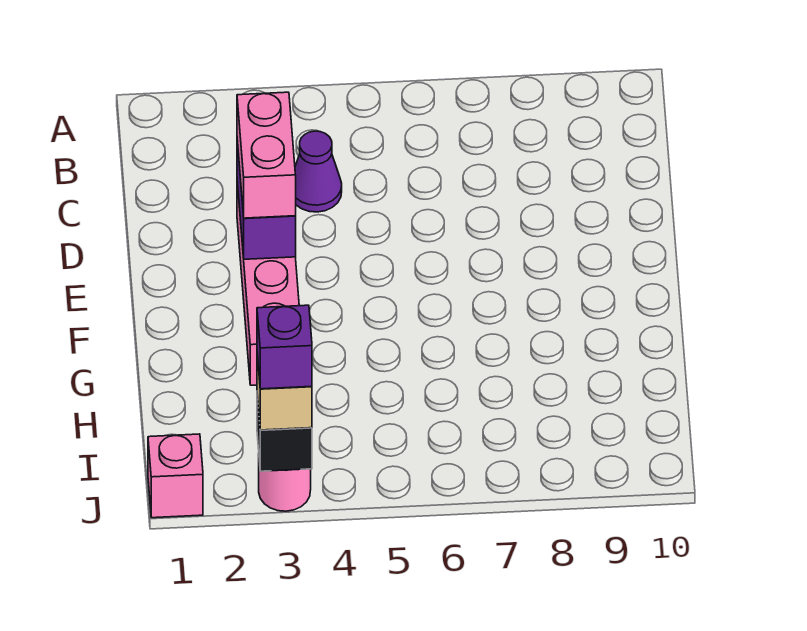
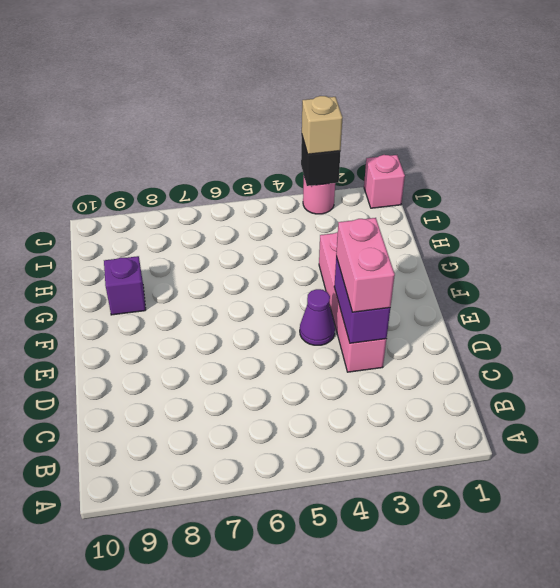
purple 1x1 cone [295,131,342,212] -> purple 1x1 cone moved to [300,289,335,345]
purple 1x1 brick [257,305,312,389] -> purple 1x1 brick moved to [104,256,146,315]

